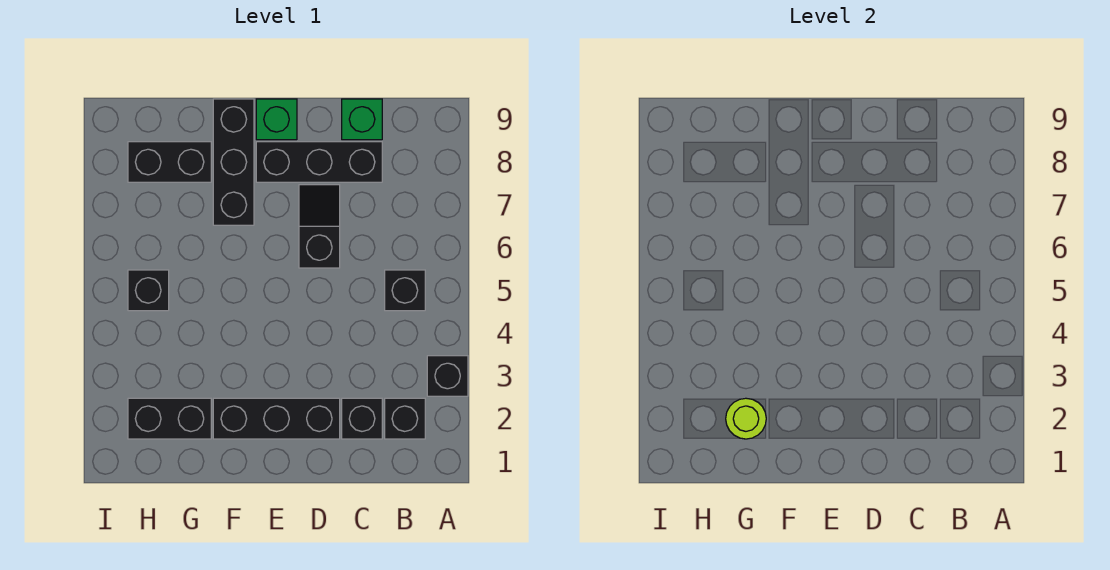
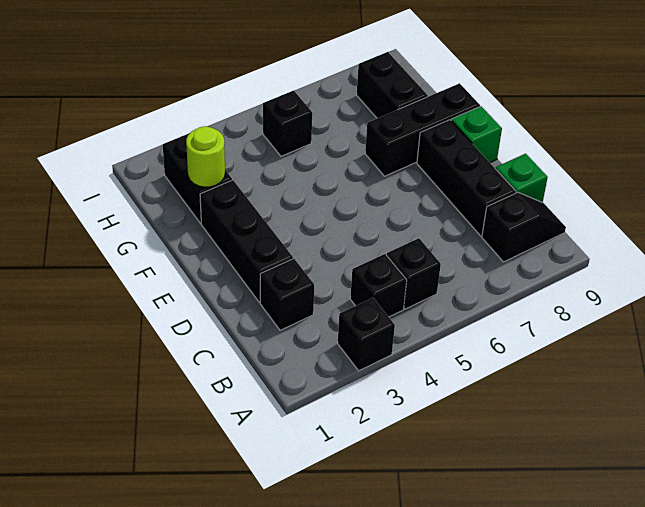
black 1x1 brick [385,398,425,439] -> black 1x1 brick moved to [350,254,407,317]
black 1x2 slope [299,185,340,268] -> black 1x2 slope moved to [482,192,566,262]

